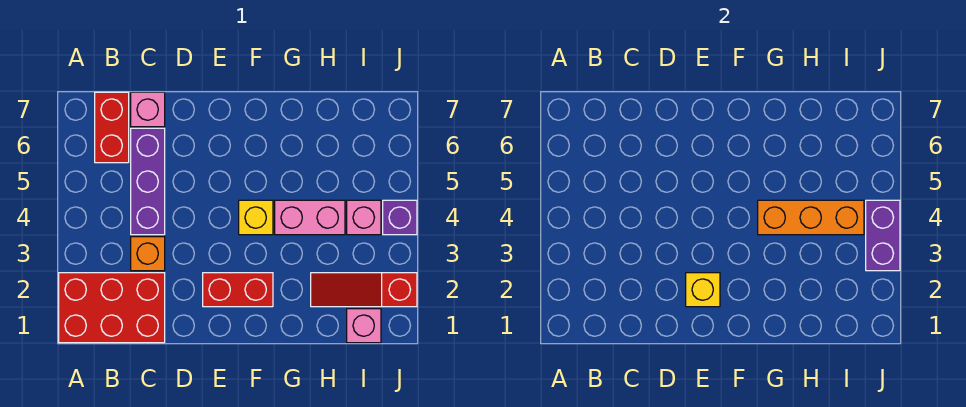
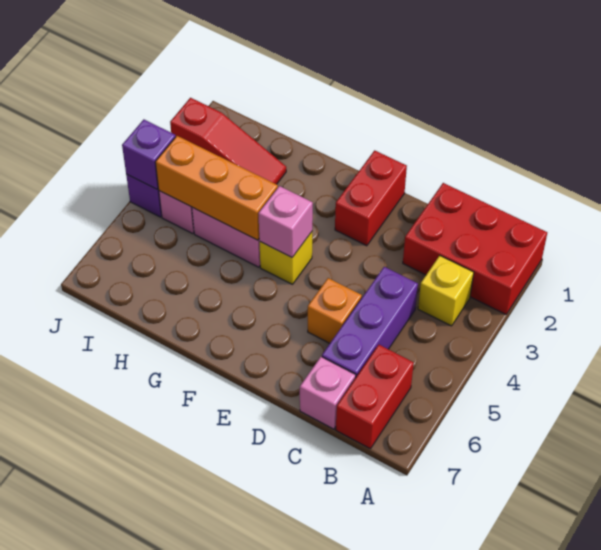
orange 1x1 brick [131,237,165,271] -> orange 1x1 brick moved to [308,278,362,343]
red 1x2 brick [203,273,273,307] -> red 1x2 brick turned to [335,150,407,246]
yellow 1x1 brick [686,273,720,307] -> yellow 1x1 brick moved to [418,256,474,326]
pink 1x1 brick [347,309,381,343] -> pink 1x1 brick moved to [258,186,313,257]
purple 1x2 brick [866,200,900,271] -> purple 1x1 brick [122,120,175,189]

